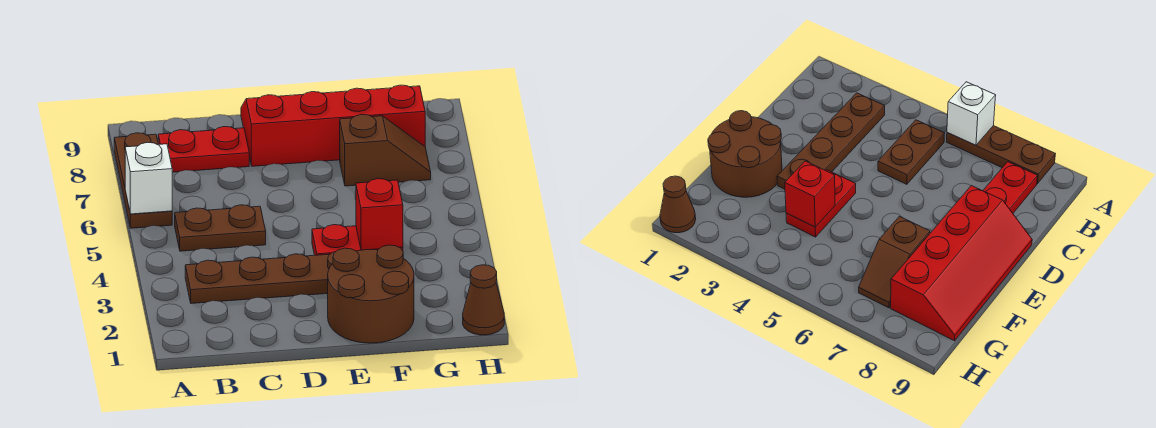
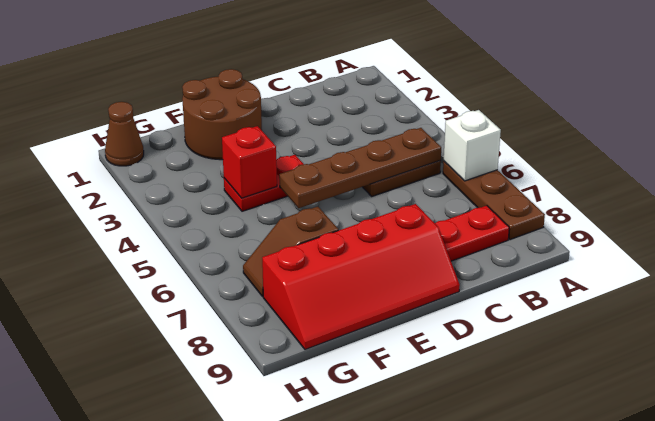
brown 1x4 plate [185,252,335,303] -> brown 1x4 plate moved to [279,128,441,208]

